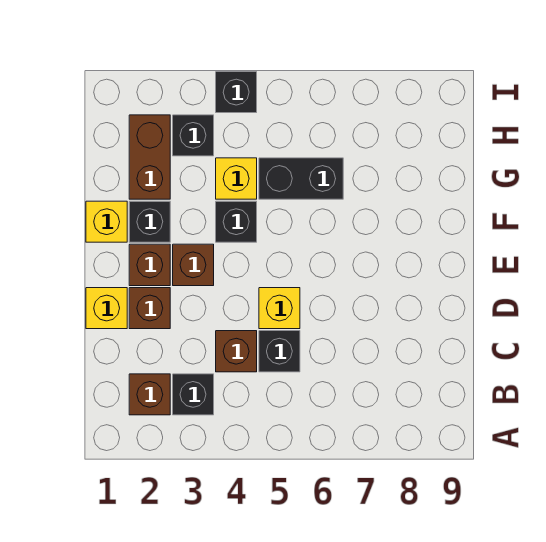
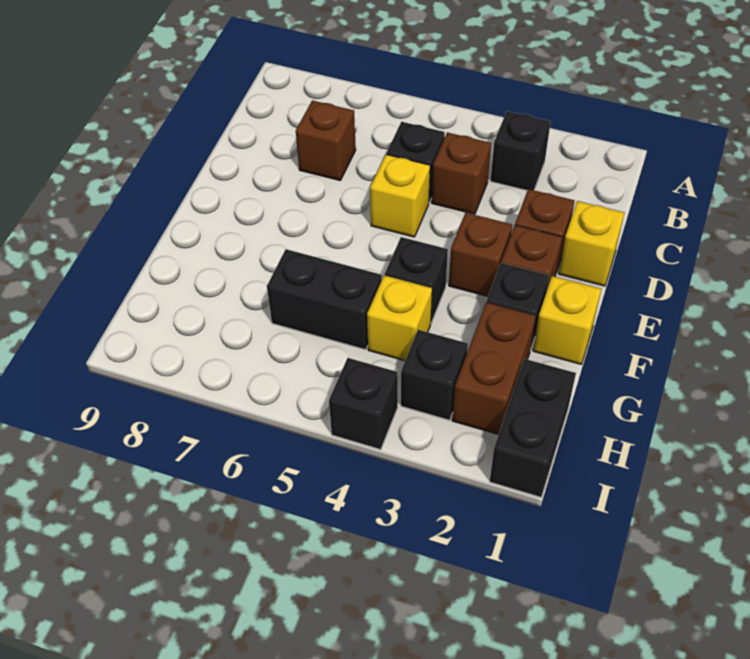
brown 1x1 brick [129,374,170,415] -> brown 1x1 brick moved to [296,101,356,180]
none -> black 1x2 brick [490,359,576,497]

